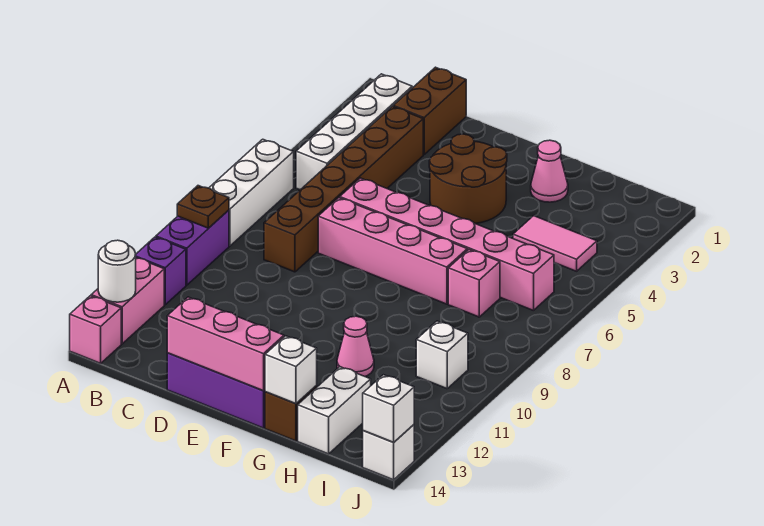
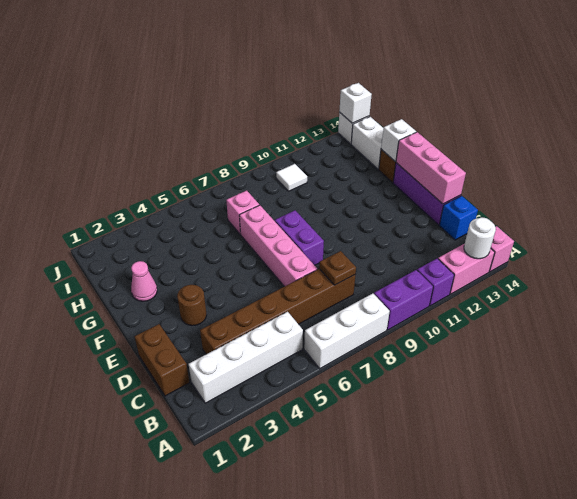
brown 1x1 plate [177,186,229,228] -> brown 1x1 plate moved to [319,251,356,285]
brown 1x2 brick [393,67,466,155] -> brown 1x2 brick turned to [134,324,190,396]
none -> blue 1x1 brick [439,196,478,240]
pink 1x6 brick [340,178,554,311] -> none
brown 2x2 round brick [429,134,507,223] -> brown 1x1 round brick [177,285,207,326]
none -> purple 1x2 brick [275,210,324,265]
pink 1x1 cone [337,316,374,376] -> none
pink 1x2 tile [513,216,597,271] -> none
white 1x2 brick [298,367,371,454] -> white 1x2 brick turned to [351,117,383,169]
white 1x1 brick [416,321,468,389] -> white 1x1 tile [276,164,307,191]

